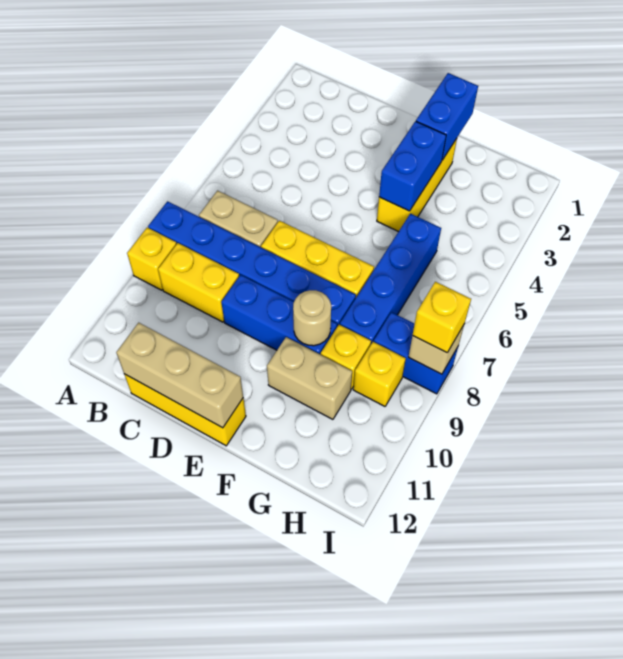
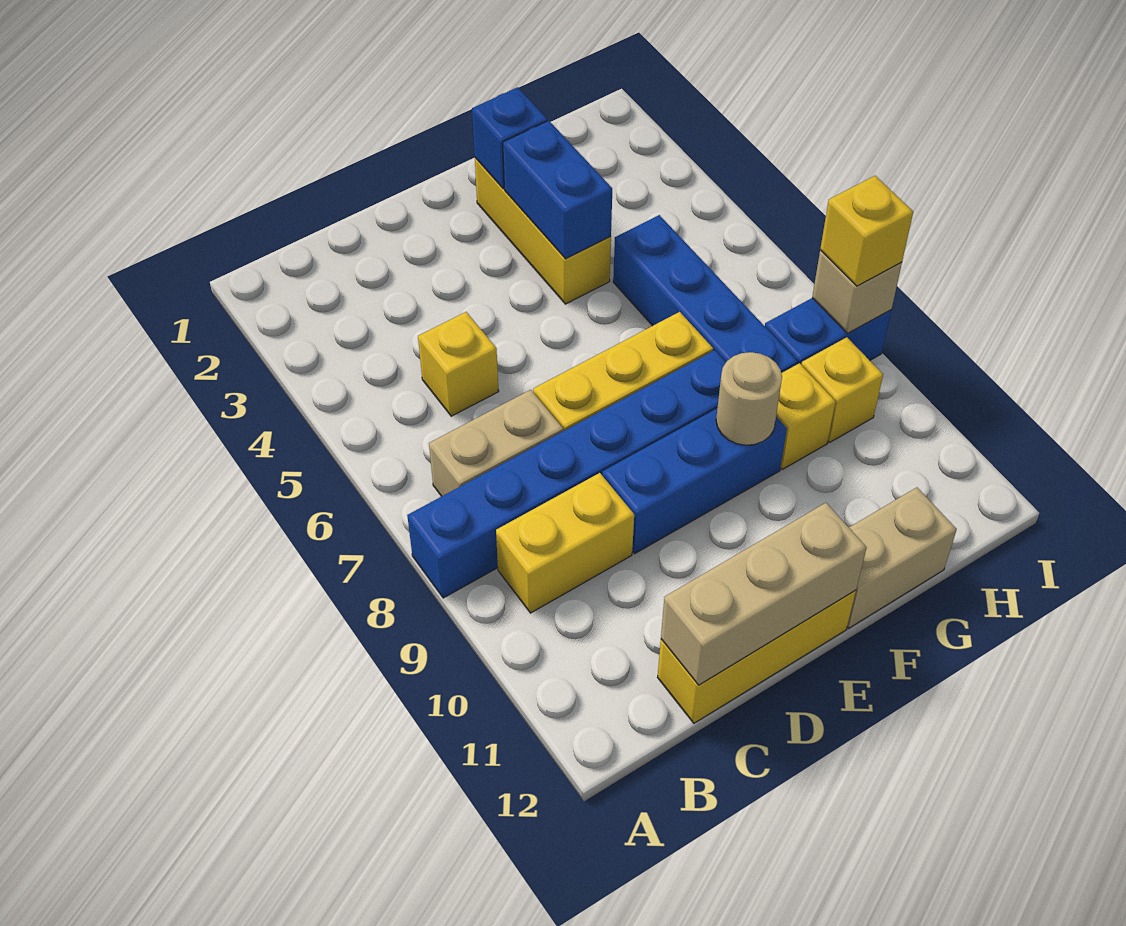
yellow 1x1 brick [127,228,176,290] -> yellow 1x1 brick moved to [418,312,499,416]
blue 1x2 brick [416,73,478,160] -> blue 1x1 brick [472,87,547,189]
tan 1x2 brick [267,337,352,419] -> tan 1x2 brick moved to [847,487,957,628]

